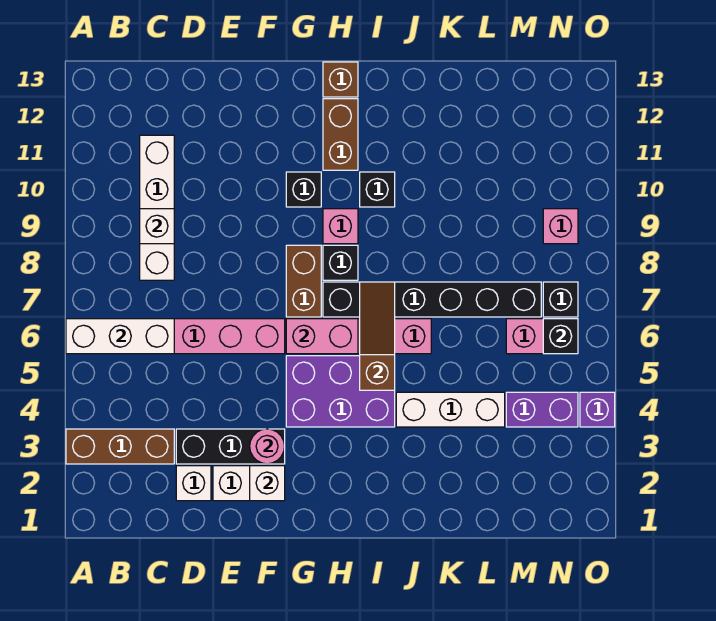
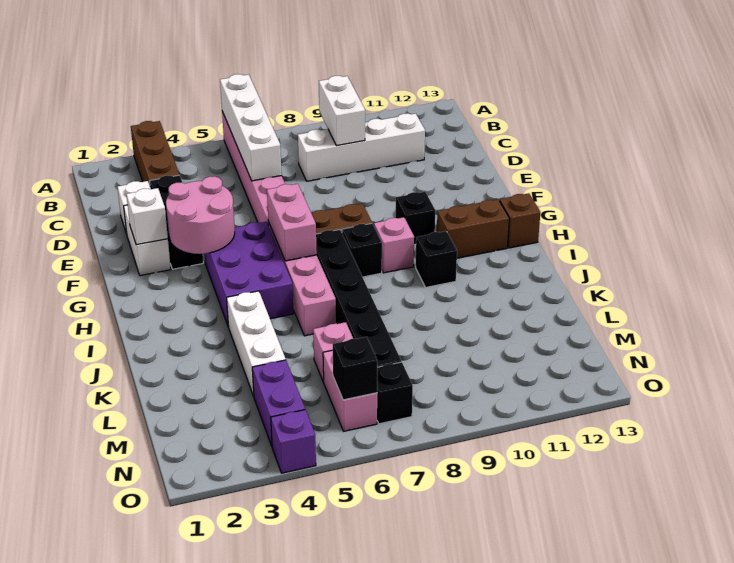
white 1x3 brick [66,319,174,354] -> white 1x4 brick [220,74,282,181]
white 1x1 brick [140,209,174,244] -> white 1x2 brick [319,76,365,146]
pink 1x1 round brick [250,429,285,464] -> pink 2x2 round brick [166,176,235,254]
brown 1x3 slope [360,282,395,390] -> none
pink 1x1 brick [543,209,578,244] -> pink 1x1 brick moved to [313,322,353,382]

